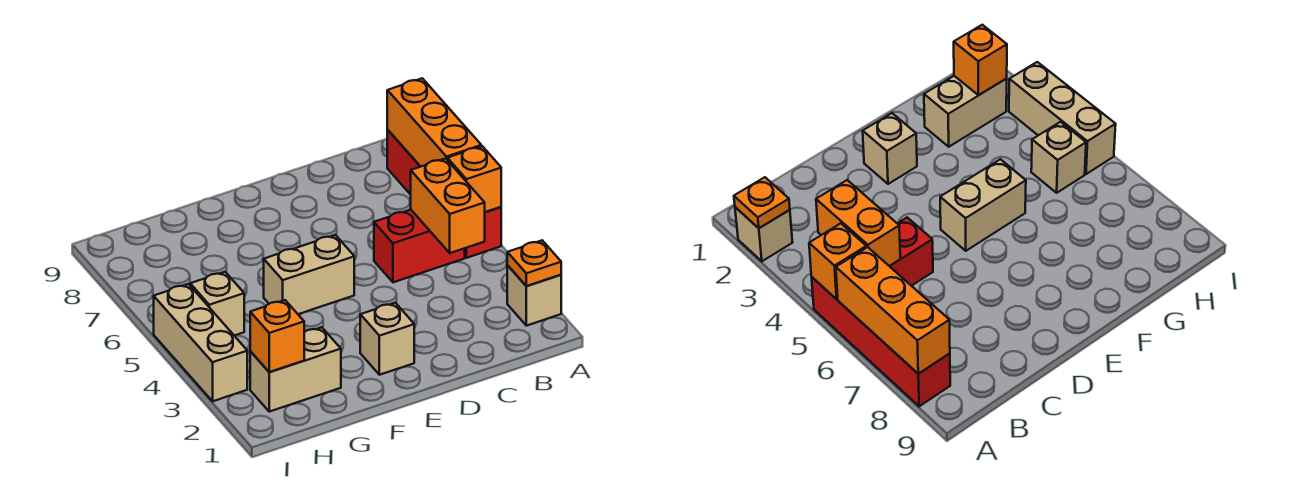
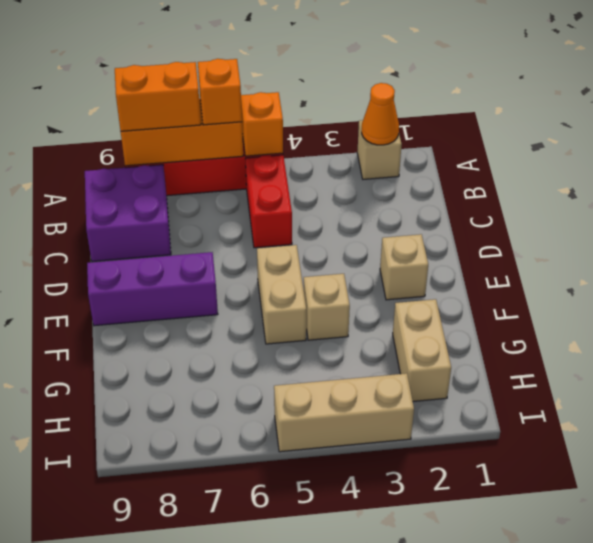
orange 1x1 plate [507,240,561,286] -> orange 1x1 cone [362,83,399,145]
orange 1x2 brick [411,159,485,253] -> orange 1x2 brick moved to [115,62,201,131]
none -> purple 2x2 brick [85,165,171,262]
none -> purple 1x3 brick [87,252,218,326]
orange 1x1 brick [250,300,304,372] -> orange 1x1 brick moved to [198,59,242,125]
tan 1x1 brick [190,272,244,336] -> tan 1x1 brick moved to [304,274,350,340]

